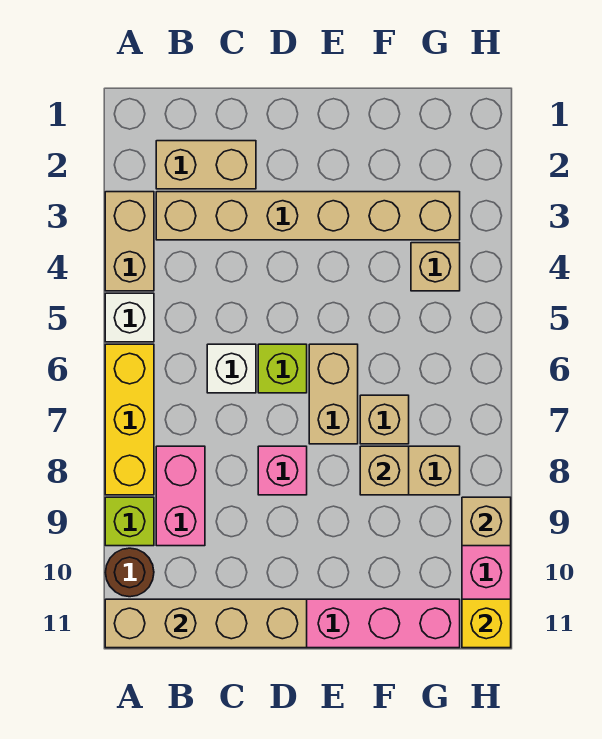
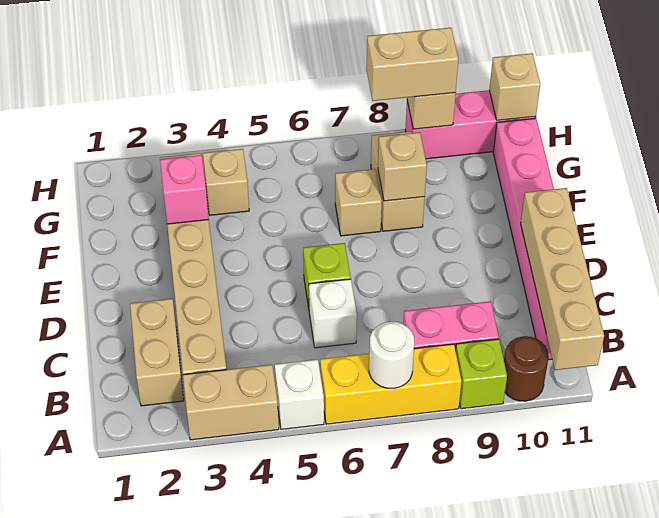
none -> white 1x1 round brick [369,322,414,388]
pink 1x1 brick [258,446,307,495] -> pink 1x1 brick moved to [160,155,209,224]
tan 1x2 brick [309,344,358,444] -> tan 1x2 brick moved to [366,28,458,101]
yellow 1x1 brick [462,599,511,648] -> tan 1x1 brick [489,53,540,120]

